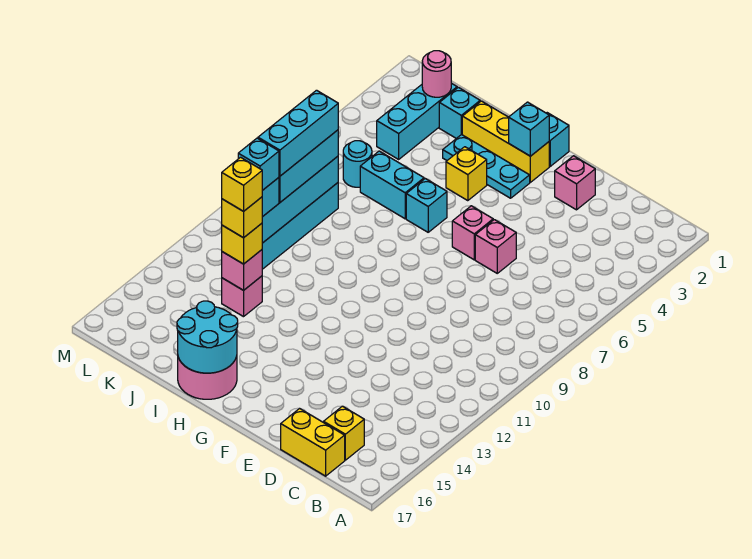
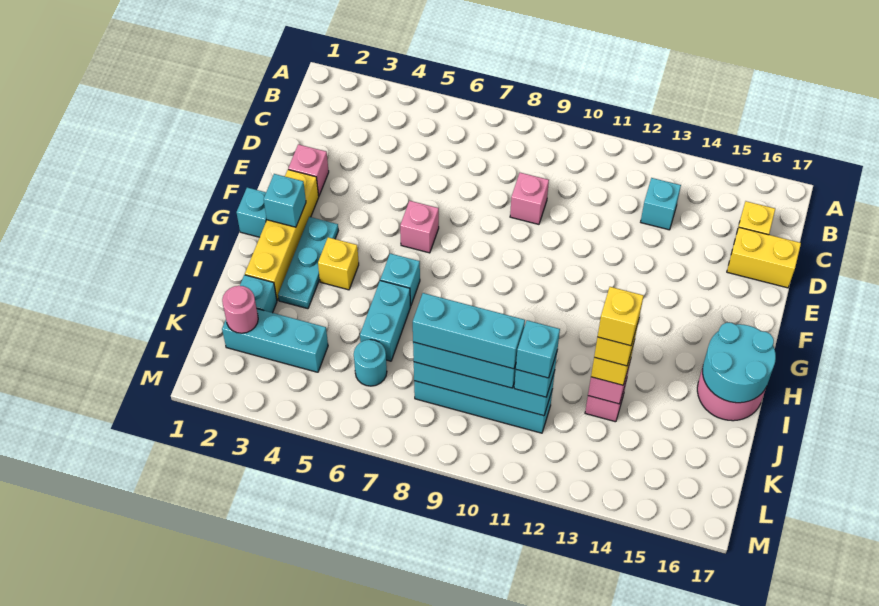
none -> cyan 1x1 brick [641,178,681,230]
yellow 1x2 brick [281,408,345,476] -> yellow 1x2 brick turned to [727,227,801,288]
pink 1x1 brick [475,220,516,273] -> pink 1x1 brick moved to [510,173,549,224]
yellow 1x3 brick [462,101,549,182] -> yellow 1x4 brick [245,170,319,300]

